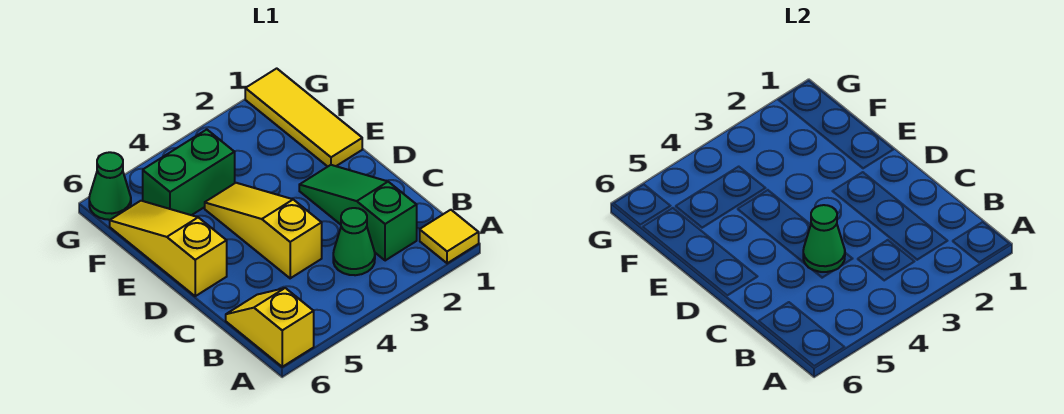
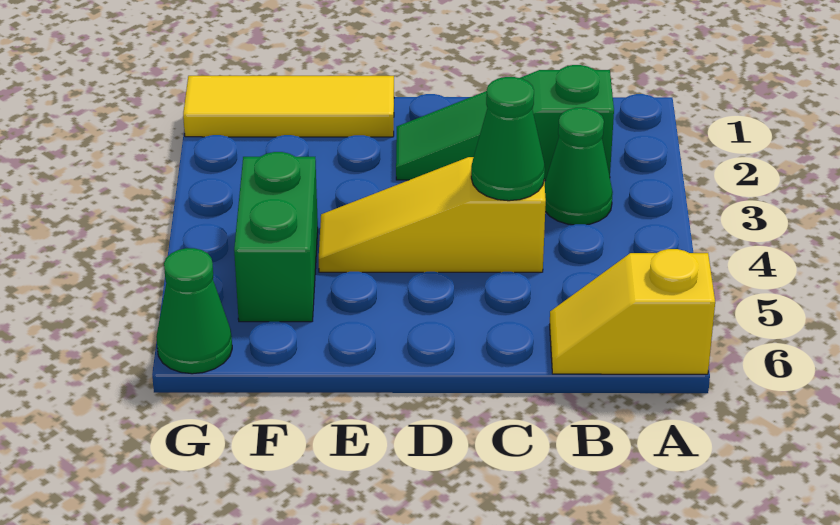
yellow 1x1 tile [420,210,479,263] -> none
yellow 1x3 slope [110,201,227,296] -> none

